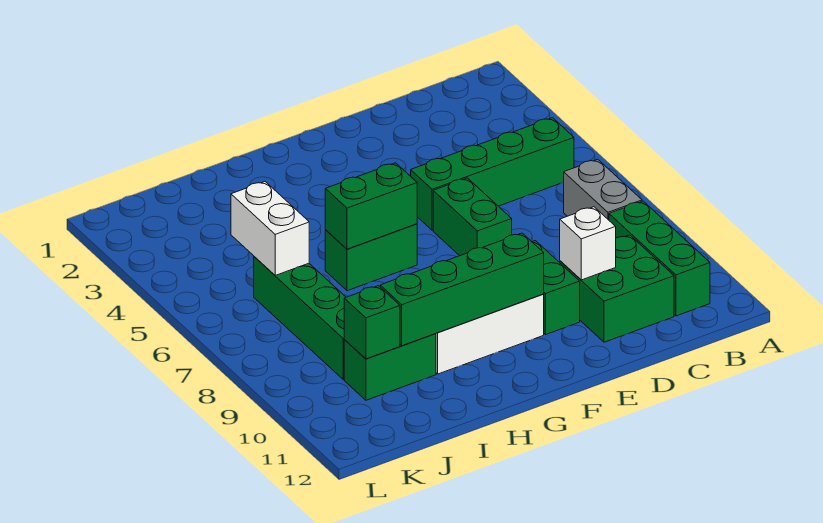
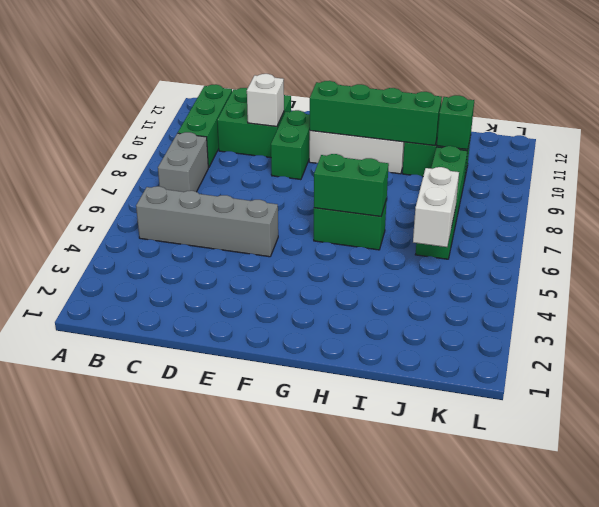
green 1x4 brick [411,118,574,230] -> grey 1x4 brick [136,186,278,257]
green 1x2 brick [433,178,512,256] -> none

